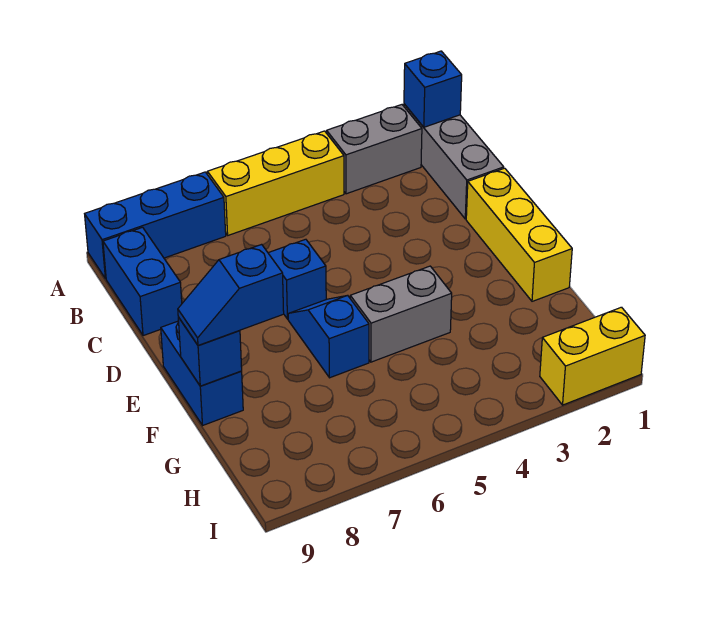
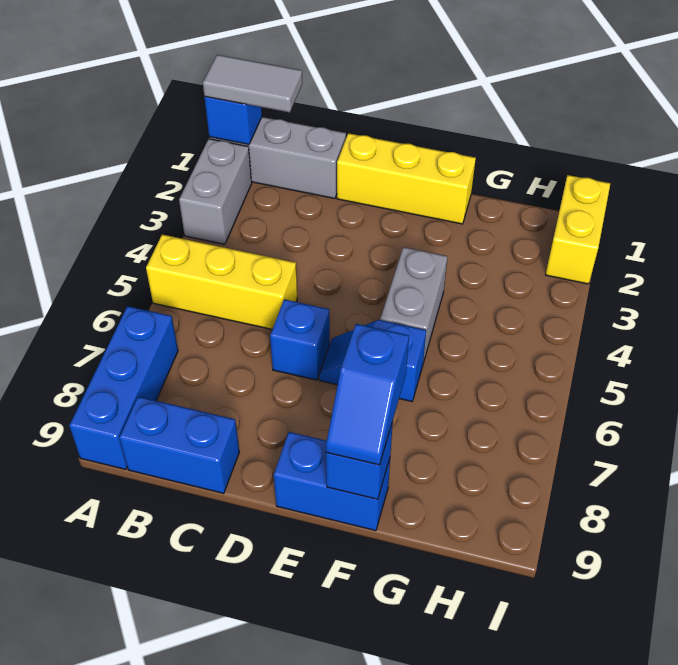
none -> grey 1x2 tile [203,55,302,112]
yellow 1x3 brick [207,131,344,235] -> yellow 1x3 brick turned to [146,235,297,329]

